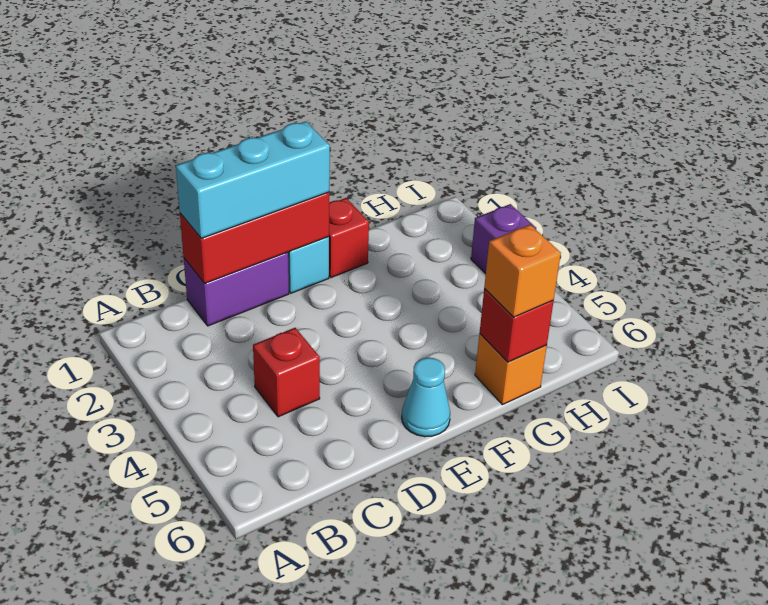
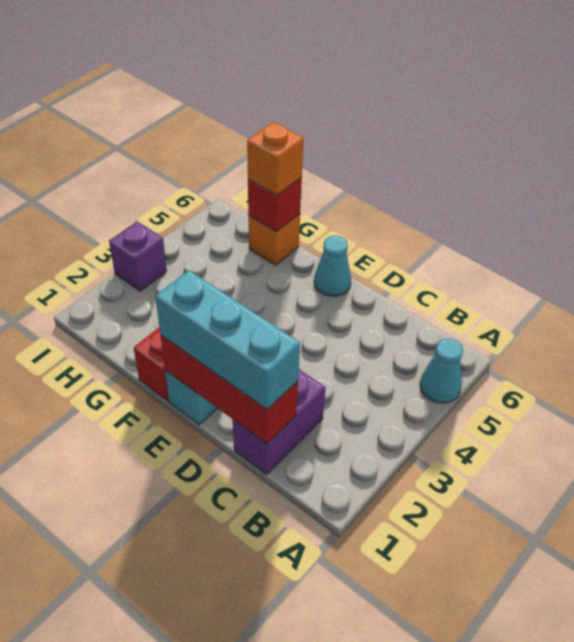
none -> cyan 1x1 cone [420,339,463,403]
purple 1x2 brick [184,252,289,326] -> purple 1x2 brick turned to [233,370,326,475]
red 1x1 brick [253,328,320,417] -> none

